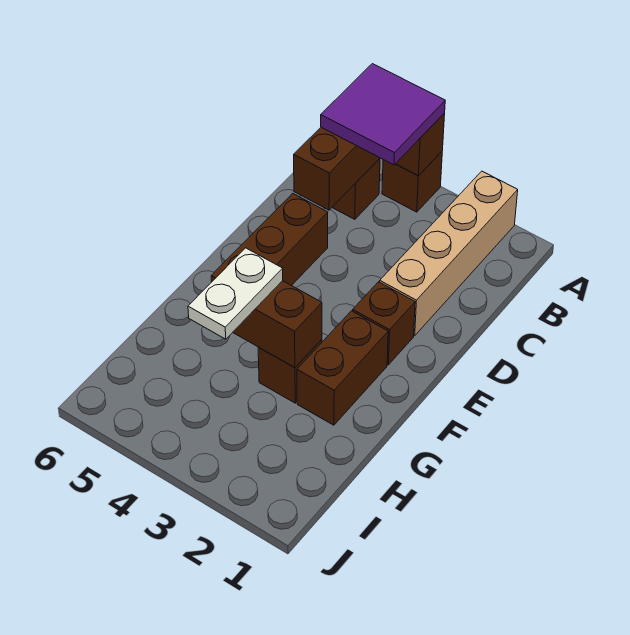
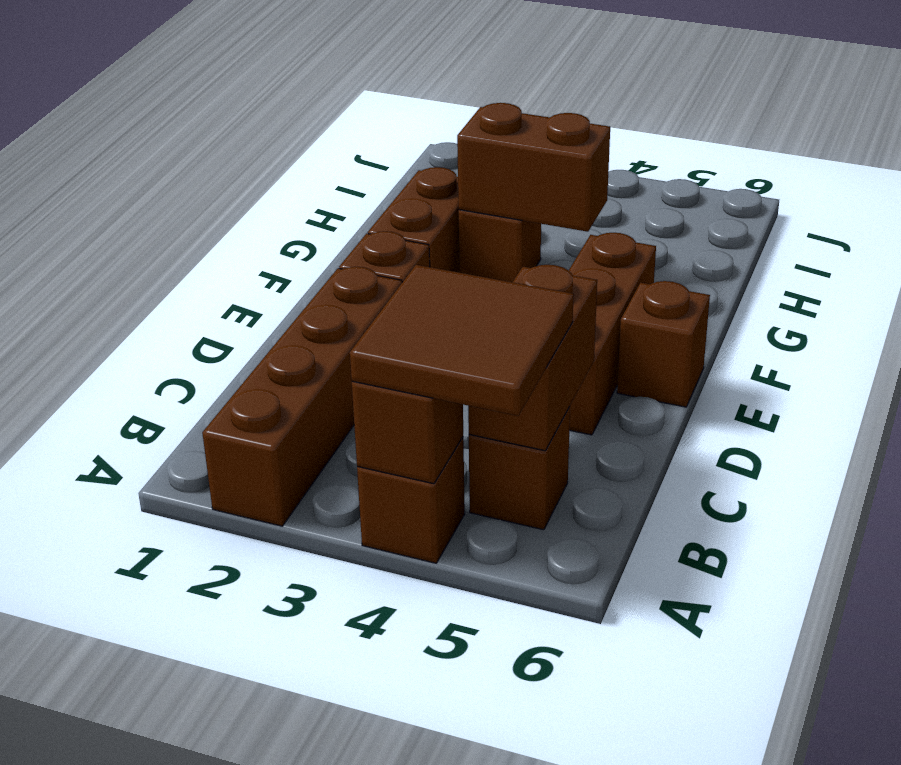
tan 1x4 brick [380,171,518,336] -> brown 1x4 brick [202,267,402,526]
purple 2x2 tile [321,64,445,165] -> brown 2x2 tile [350,265,574,416]
none -> brown 1x1 brick [617,281,710,407]
white 1x2 plate [188,248,283,339] -> none

